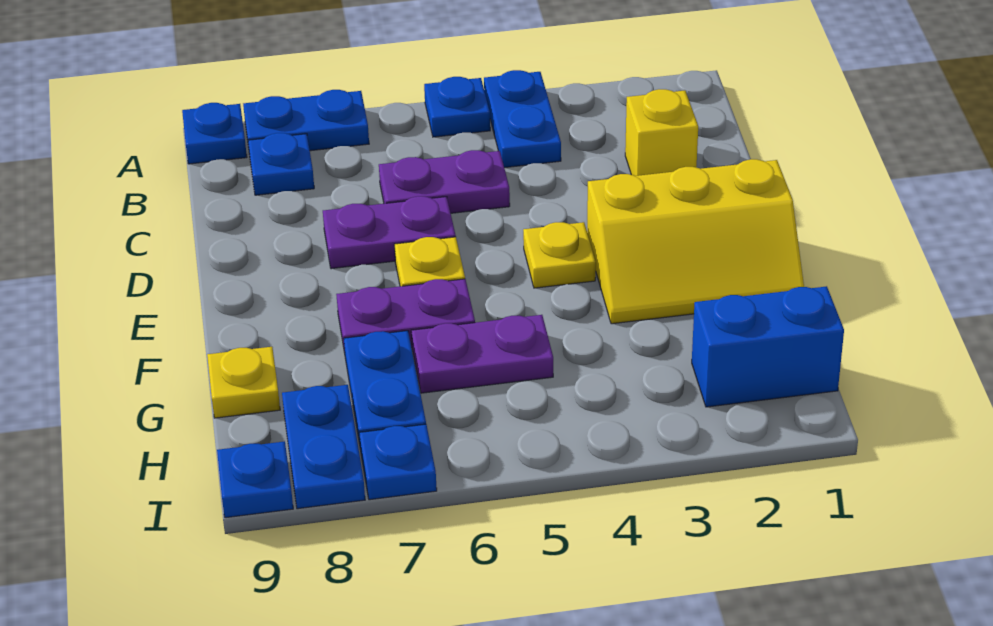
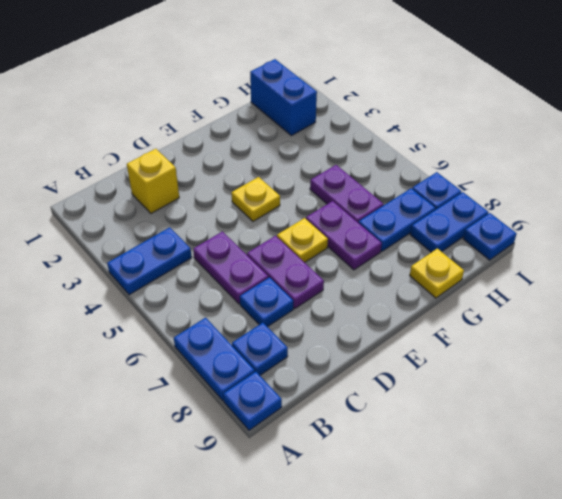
blue 1x1 plate [424,77,490,137] -> blue 1x1 plate moved to [240,277,293,327]
yellow 2x3 slope [587,159,804,324] -> none

